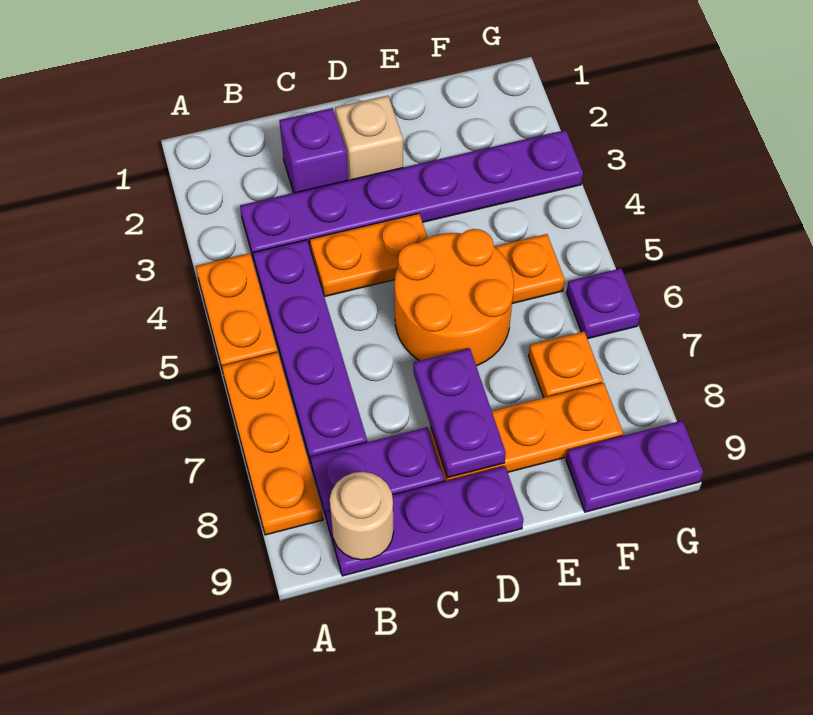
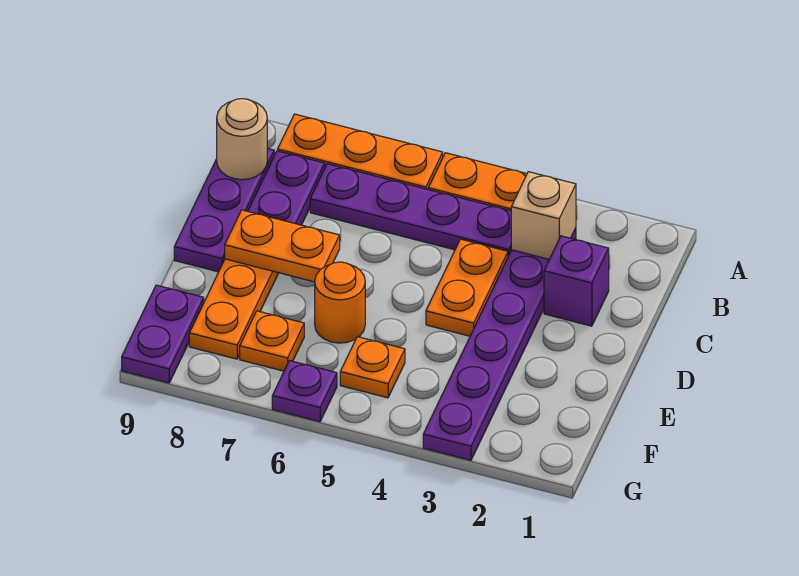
tan 1x1 brick [335,96,403,180] -> tan 1x1 brick moved to [511,172,576,259]
orange 2x2 round brick [395,229,514,366] -> orange 1x1 round brick [315,262,365,343]
purple 1x2 plate [414,348,506,478] -> orange 1x2 plate [225,210,340,282]

